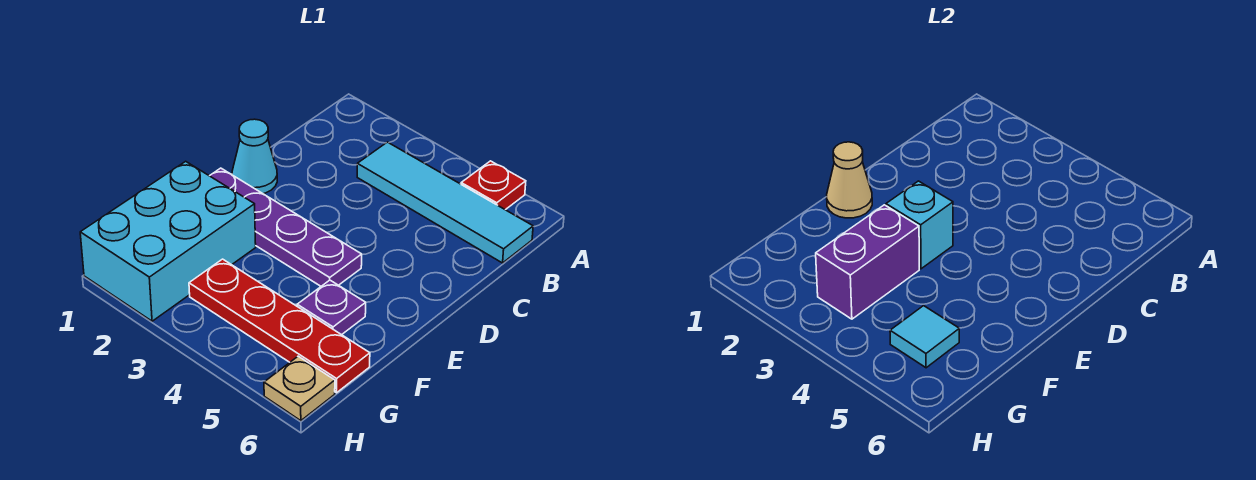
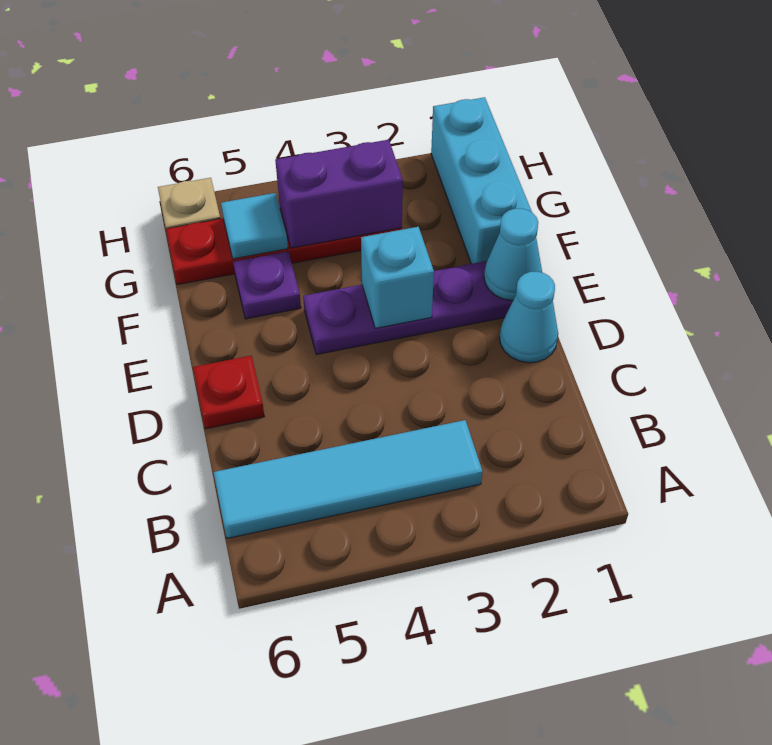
red 1x1 plate [461,161,526,210] -> red 1x1 plate moved to [193,356,264,429]
tan 1x1 cone [827,142,872,218] -> cyan 1x1 cone [484,208,542,301]
cyan 2x3 brick [80,161,256,321] -> cyan 1x3 brick [431,97,532,264]
purple 1x2 brick [816,205,919,319] -> purple 1x2 brick turned to [275,140,403,248]

